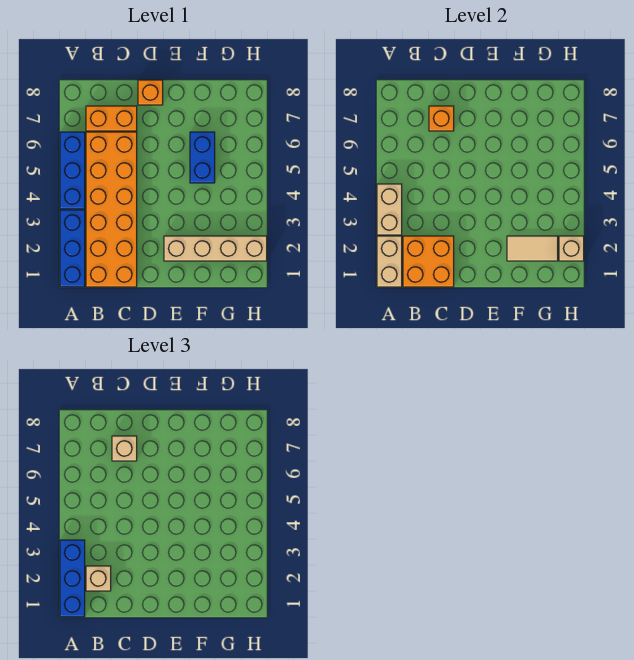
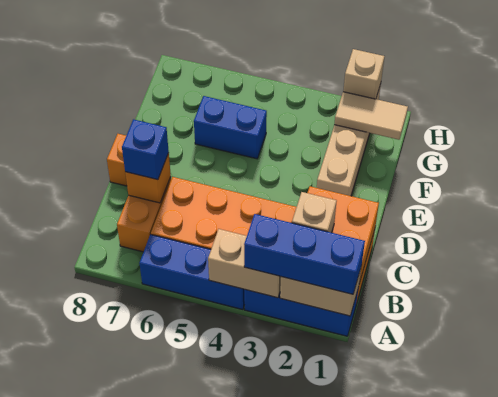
tan 1x1 brick [112,436,137,461] -> blue 1x1 brick [122,119,169,180]
tan 1x2 tile [507,236,558,261] -> tan 1x2 tile turned to [334,92,408,140]

